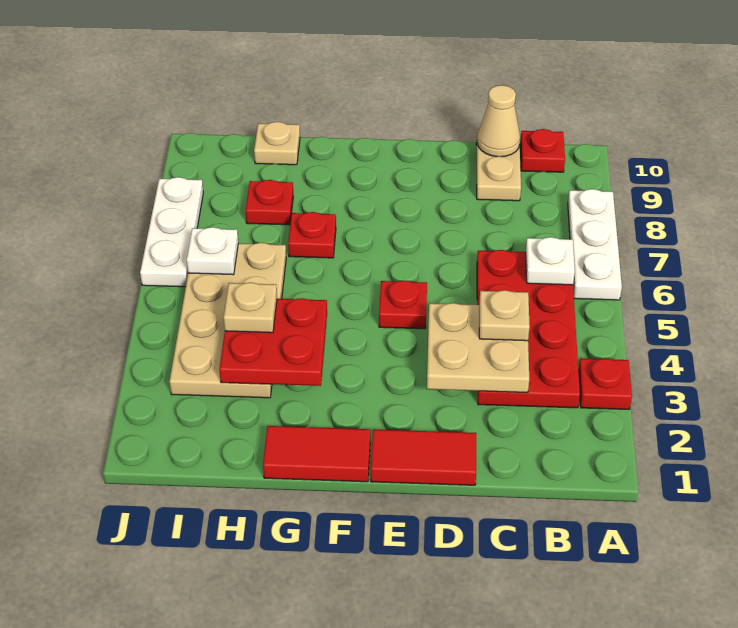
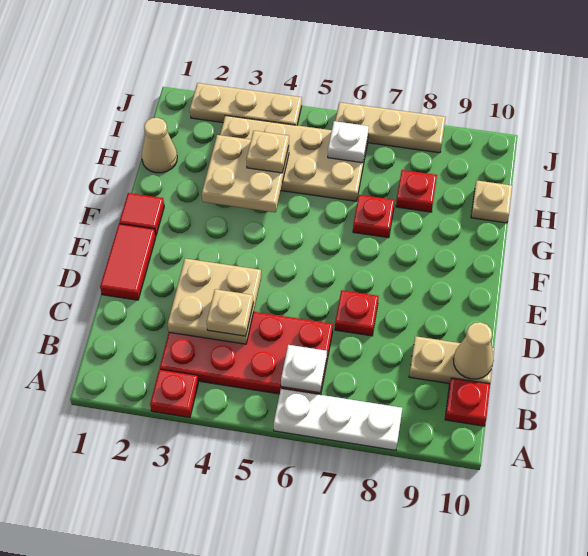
red 1x1 plate [379,280,427,329] -> red 1x1 plate moved to [335,290,379,336]
red 1x2 tile [263,426,370,482] -> red 1x1 tile [119,193,164,235]
red 2x2 plate [219,298,327,386] -> tan 2x2 plate [202,135,289,212]
none -> tan 1x1 cone [142,118,177,173]
none -> tan 1x3 plate [190,83,302,125]
white 1x3 plate [140,177,203,287] -> tan 1x3 plate [335,102,446,153]

